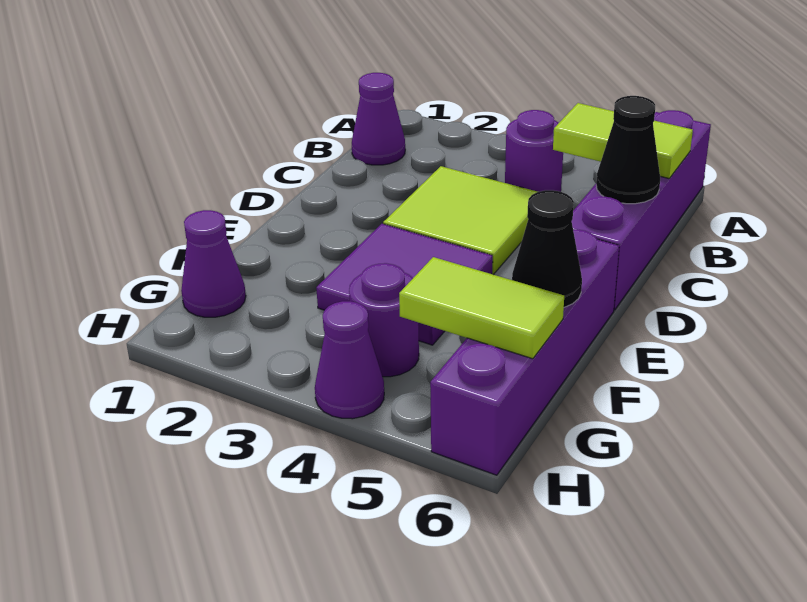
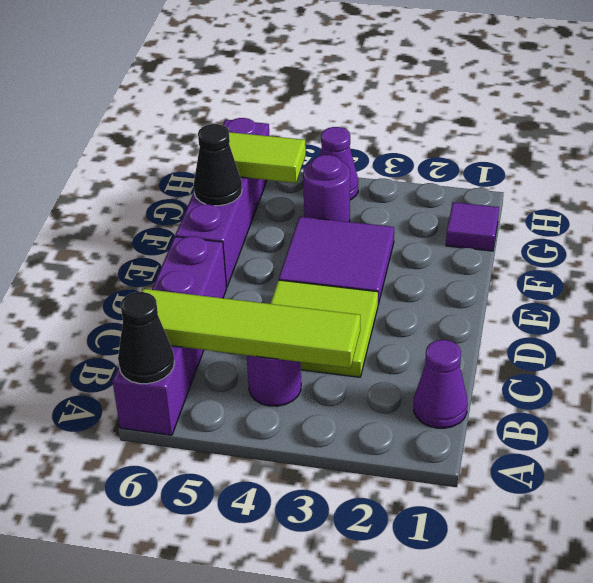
lime 1x2 tile [553,103,693,178] -> lime 1x4 tile [141,289,360,368]
black 1x1 cone [596,96,660,204] -> black 1x1 cone moved to [118,292,174,384]
purple 1x1 cone [181,210,246,317] -> purple 1x1 tile [446,202,499,251]

